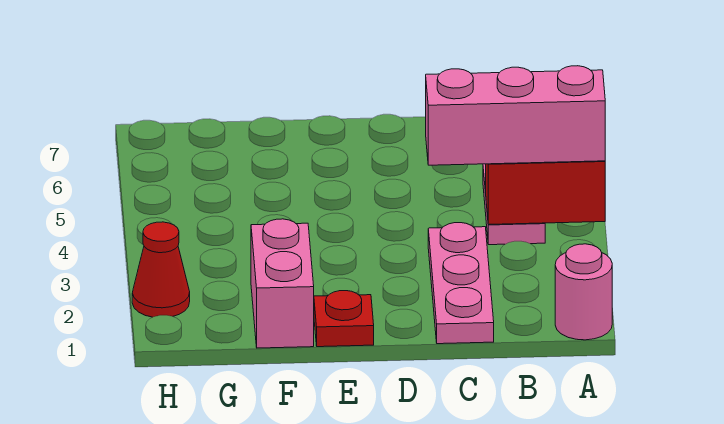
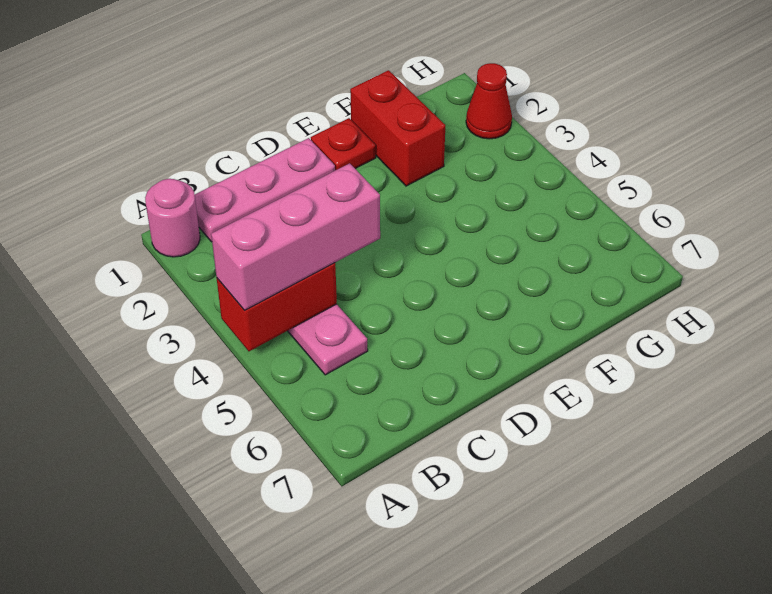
pink 1x3 plate [428,223,494,344] -> pink 1x3 plate turned to [195,138,335,242]
pink 1x2 brick [251,219,314,348] -> red 1x2 brick [350,70,445,186]

